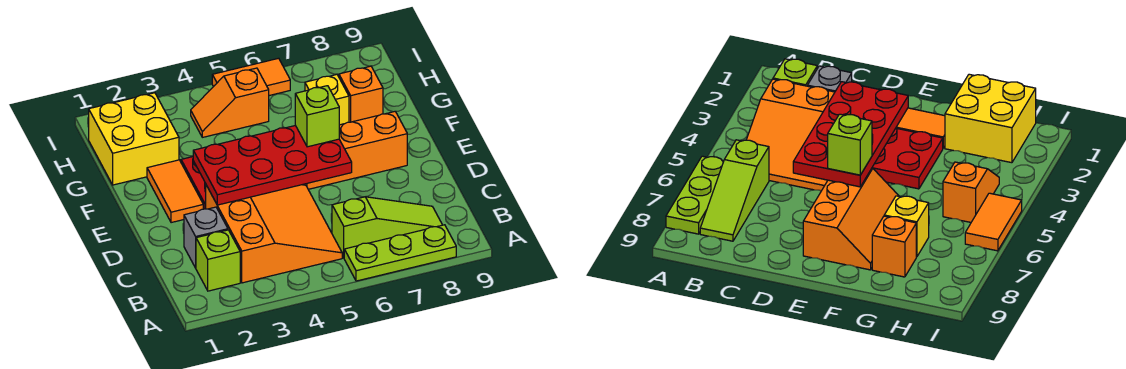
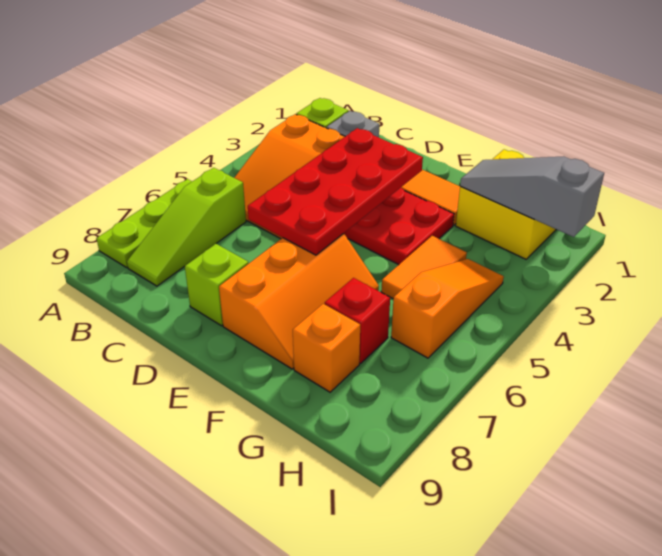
lime 1x1 brick [295,86,339,147] -> lime 1x1 brick moved to [185,244,249,326]
none -> grey 1x3 slope [460,156,604,237]
yellow 1x1 brick [305,75,349,125] -> red 1x1 brick [325,278,390,364]
orange 1x2 slope [191,68,269,137] -> orange 1x3 slope [391,259,504,358]
orange 1x2 tile [212,58,290,96] -> orange 1x2 tile moved to [381,236,467,299]

